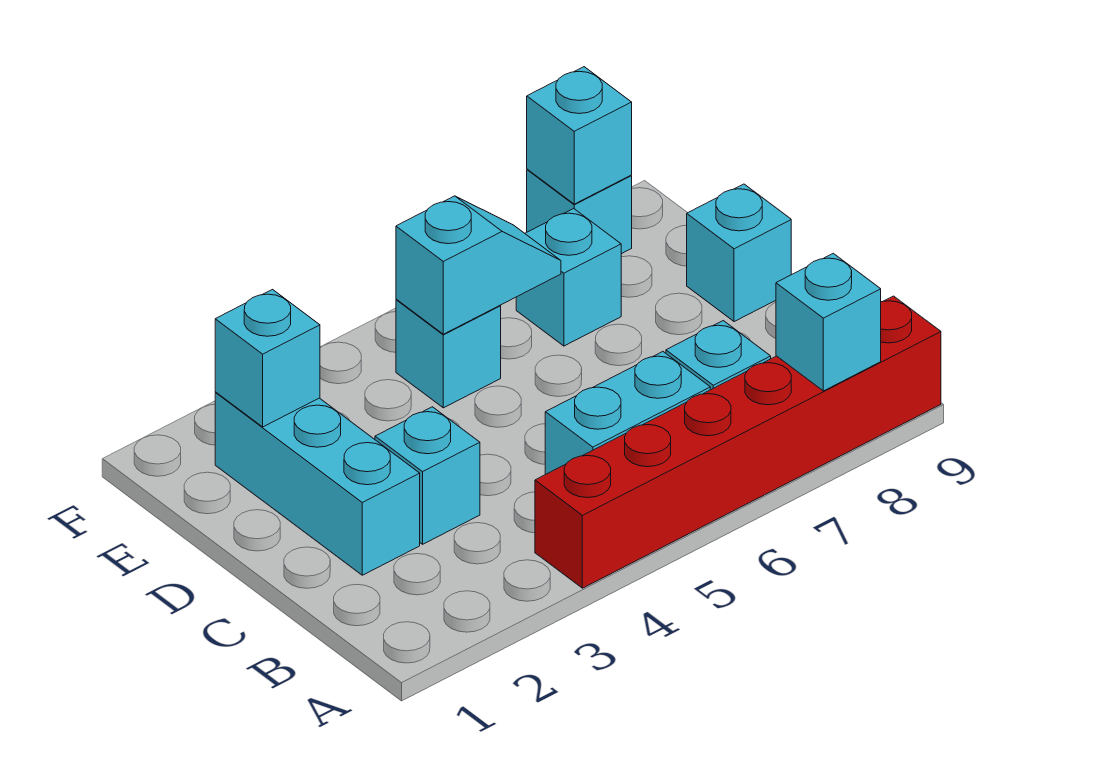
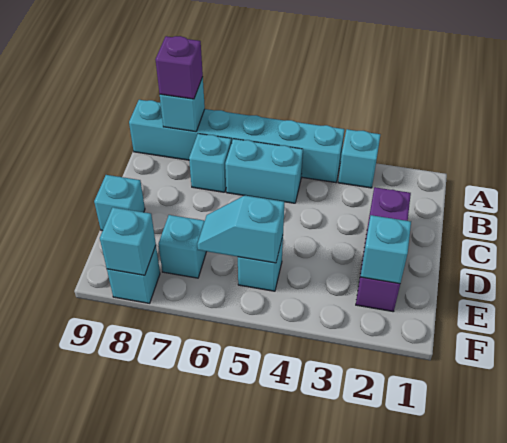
red 1x6 brick [535,296,941,588] -> cyan 1x6 brick [129,100,345,183]
none -> purple 1x1 brick [155,36,203,99]
cyan 1x3 brick [215,393,420,575] -> purple 1x3 brick [356,187,411,312]
cyan 1x1 brick [375,407,480,544] -> cyan 1x1 brick moved to [338,129,380,188]

